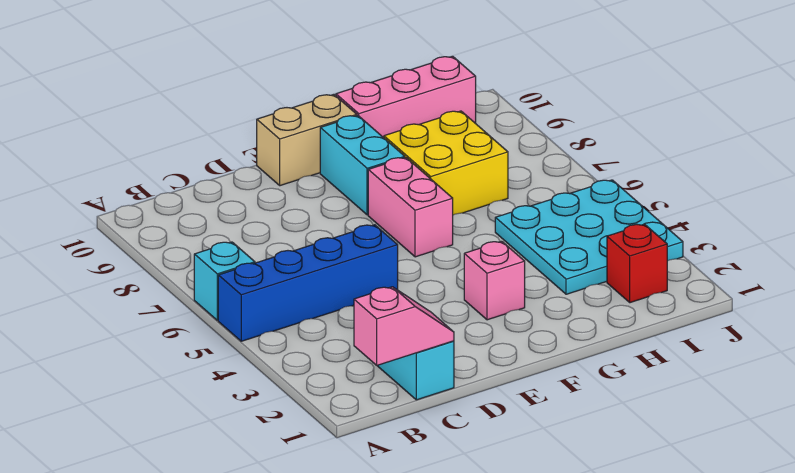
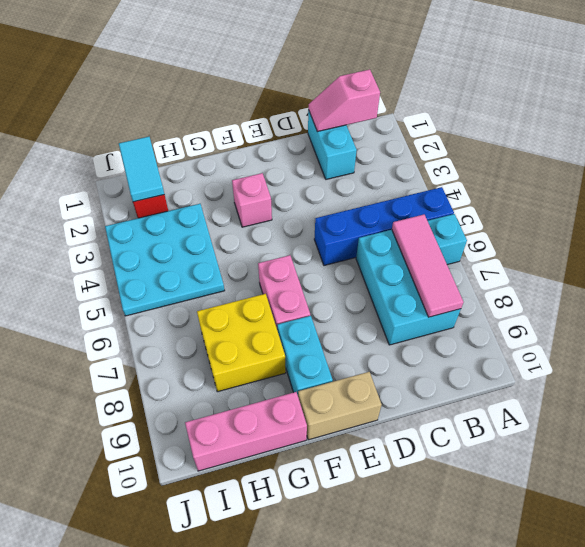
none -> cyan 2x3 brick [356,230,461,345]
none -> pink 1x3 tile [392,215,464,317]
none -> cyan 1x2 tile [119,137,164,202]

